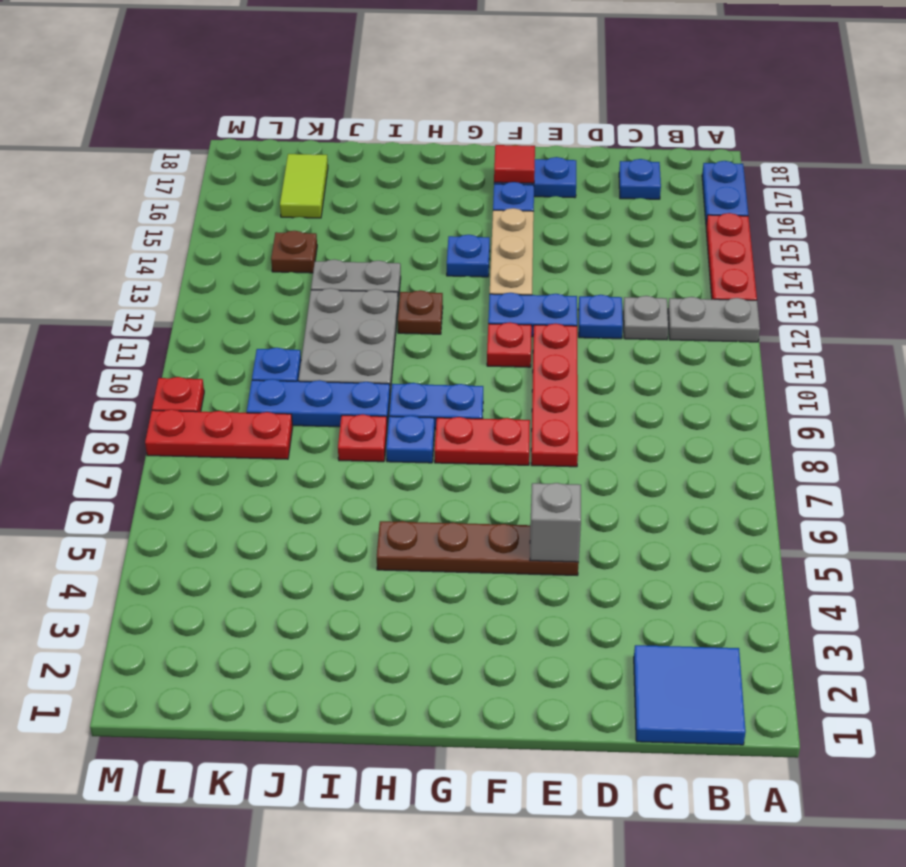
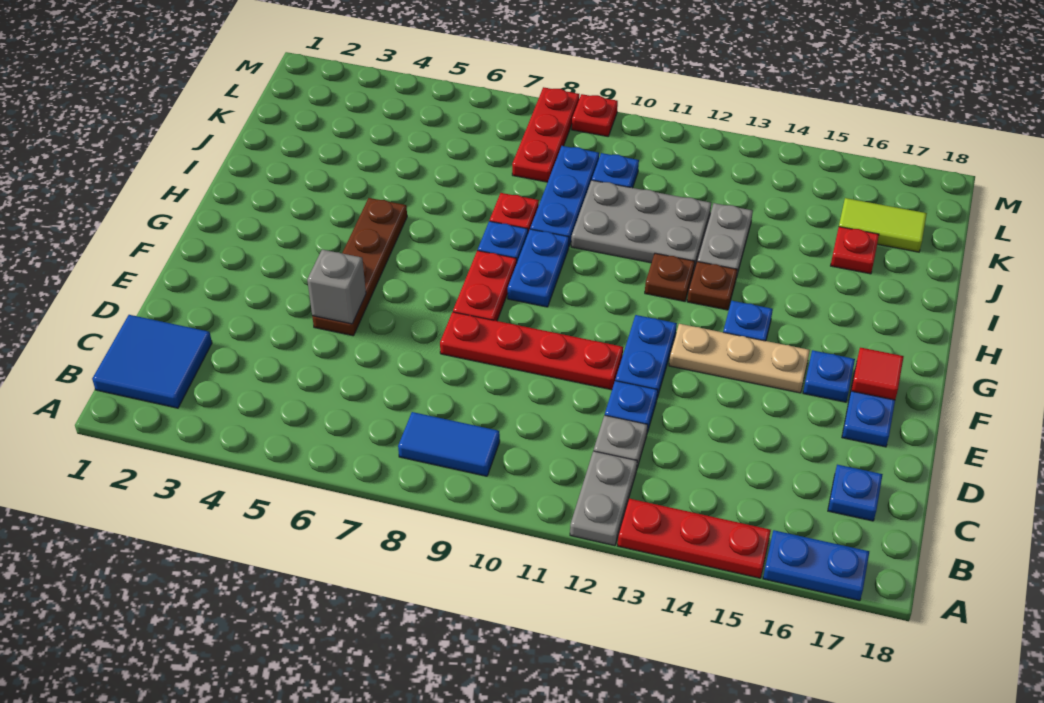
none -> blue 1x2 tile [398,412,500,476]
red 1x1 plate [487,322,532,367] -> red 1x1 plate moved to [831,227,879,274]
brown 1x1 plate [271,231,317,273] -> brown 1x1 plate moved to [687,262,737,310]

